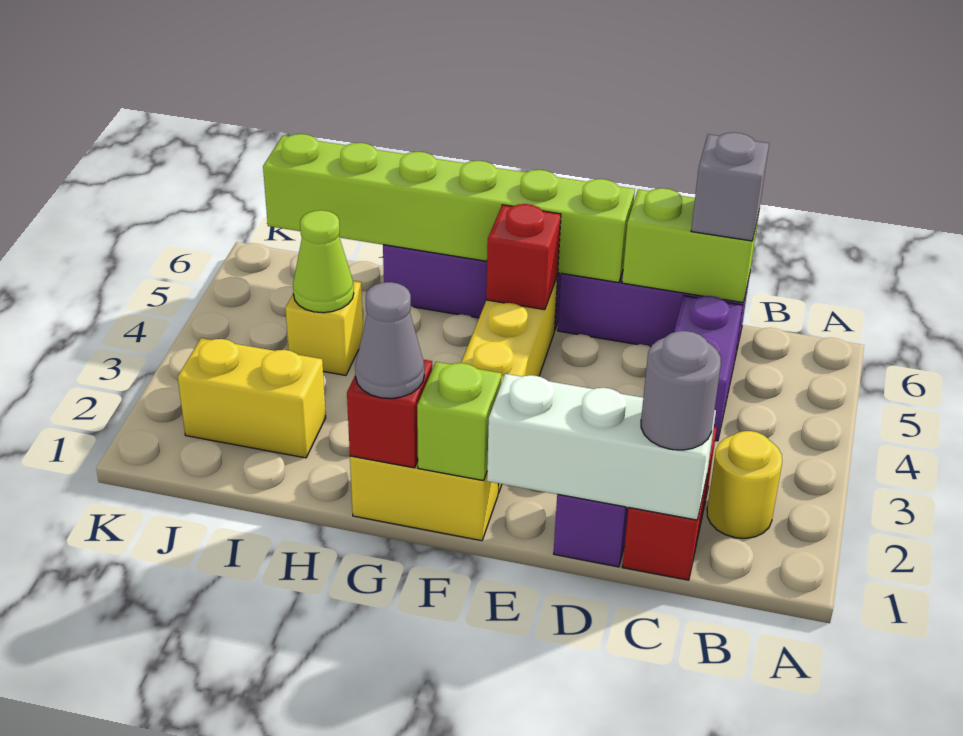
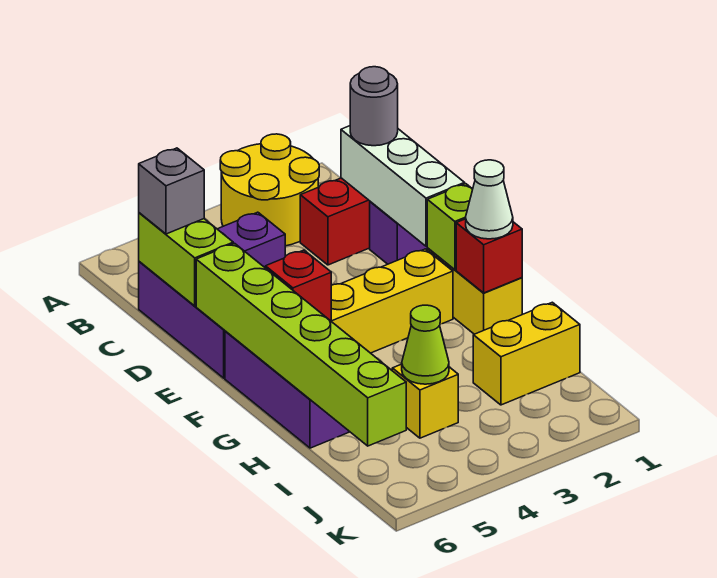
yellow 1x1 round brick [707,431,782,538] -> yellow 2x2 round brick [220,134,319,246]
grey 1x1 cone [355,282,424,398] -> white 1x1 cone [466,160,513,239]
yellow 1x2 brick [178,338,326,458] -> yellow 1x2 brick turned to [473,302,580,405]

